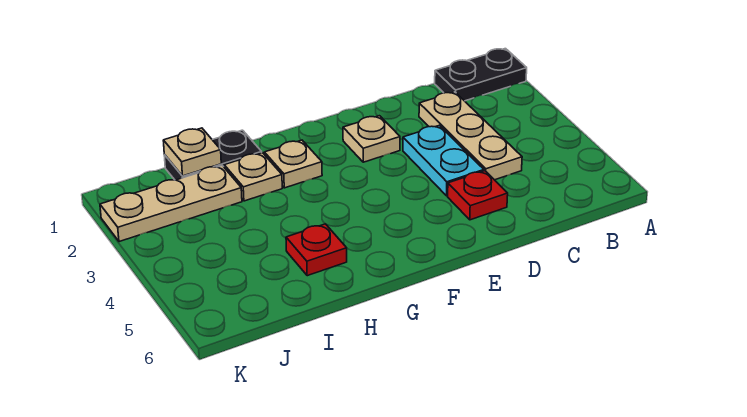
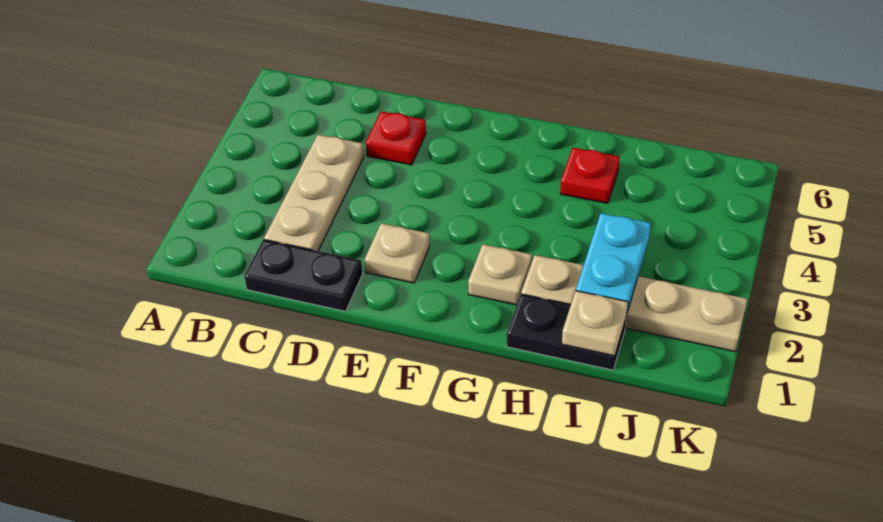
black 1x2 plate [435,49,527,101] -> black 1x2 plate moved to [244,239,363,311]
cyan 1x2 plate [403,125,484,196] -> cyan 1x2 plate moved to [576,213,651,312]

